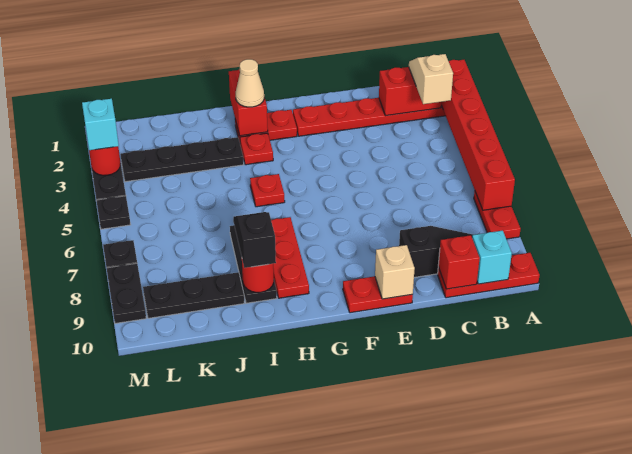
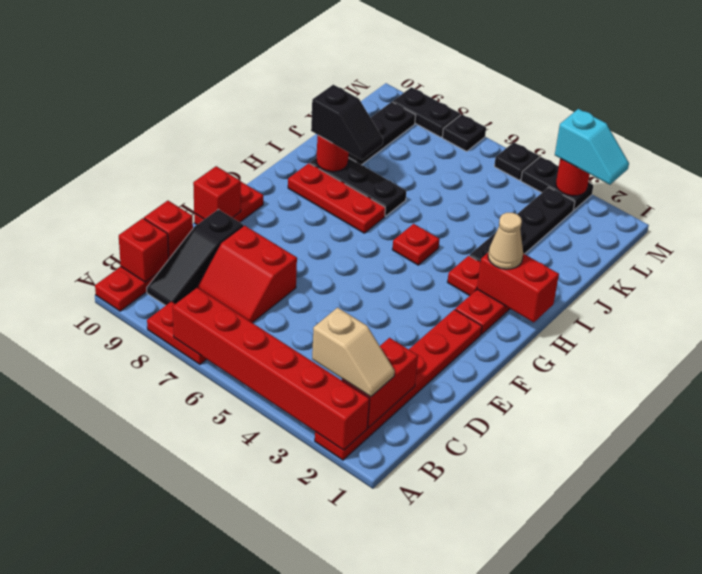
cyan 1x1 brick [472,230,512,284] -> red 1x1 brick [119,218,169,282]
none -> red 2x2 slope [198,226,297,323]
tan 1x1 brick [375,245,415,299] -> red 1x1 brick [193,166,241,219]

